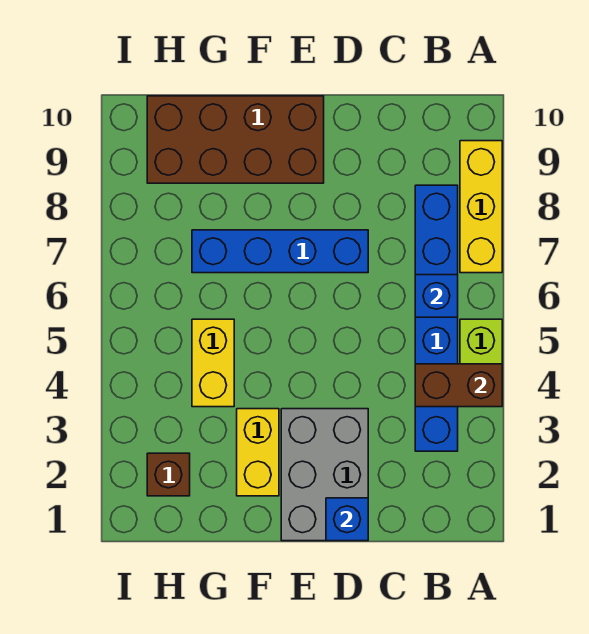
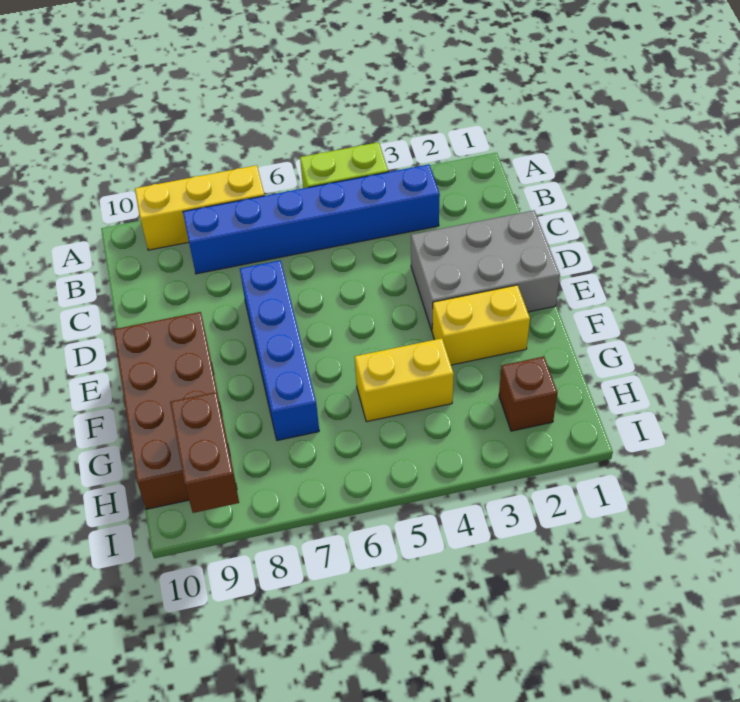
brown 1x2 brick [415,364,502,407] -> brown 1x2 brick moved to [170,392,239,513]
blue 1x1 brick [415,275,458,317] -> none
blue 1x1 brick [326,498,368,541] -> none

